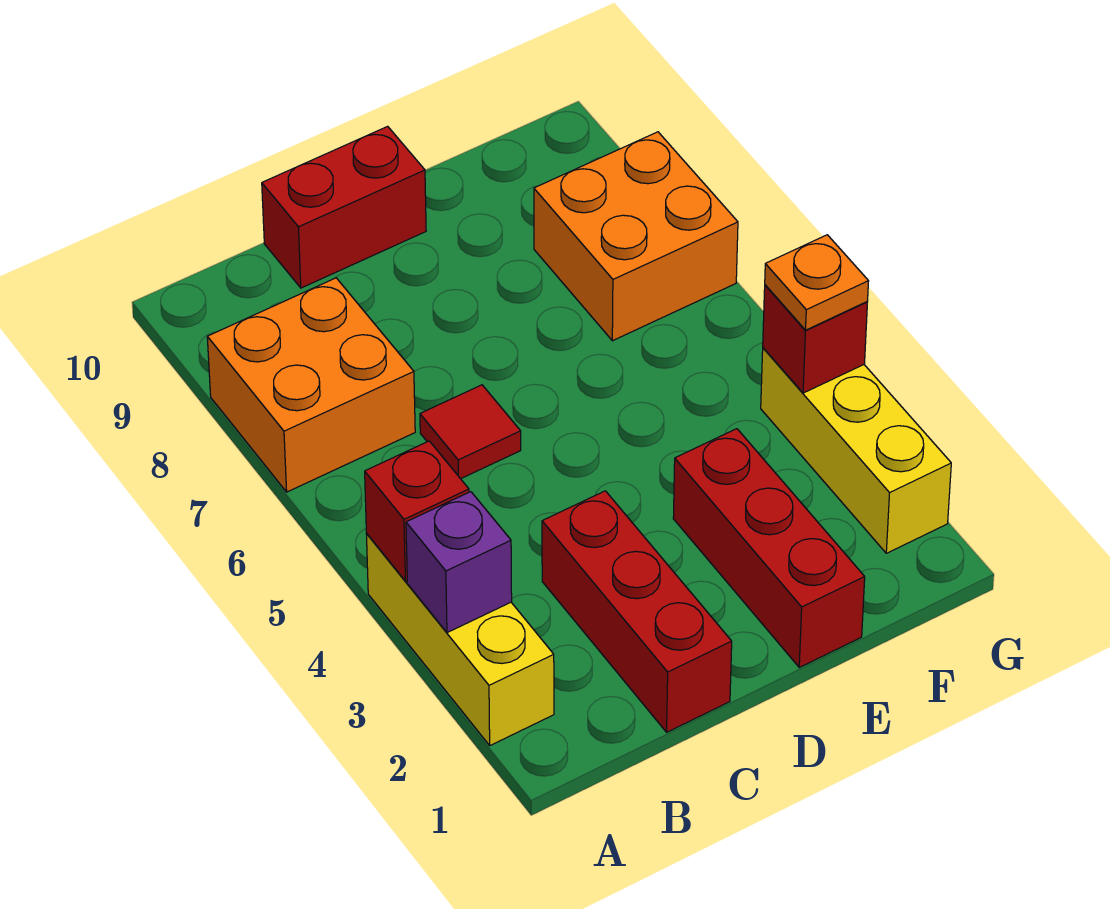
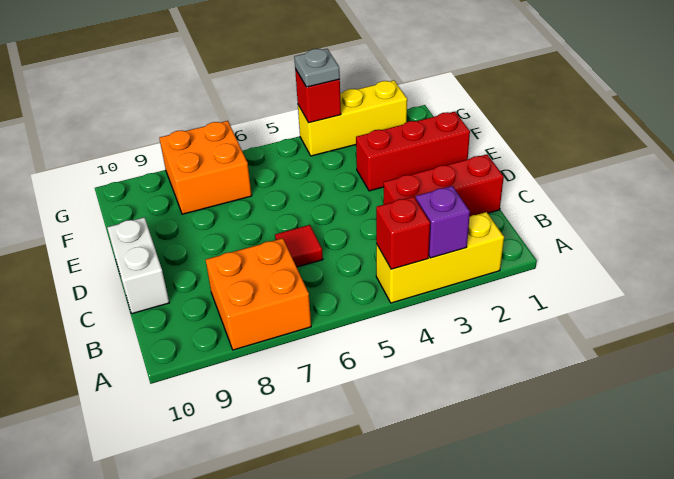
red 1x2 brick [262,126,426,288] -> white 1x2 brick [107,217,169,314]
orange 1x1 plate [765,235,869,330] -> grey 1x1 plate [294,49,340,87]

